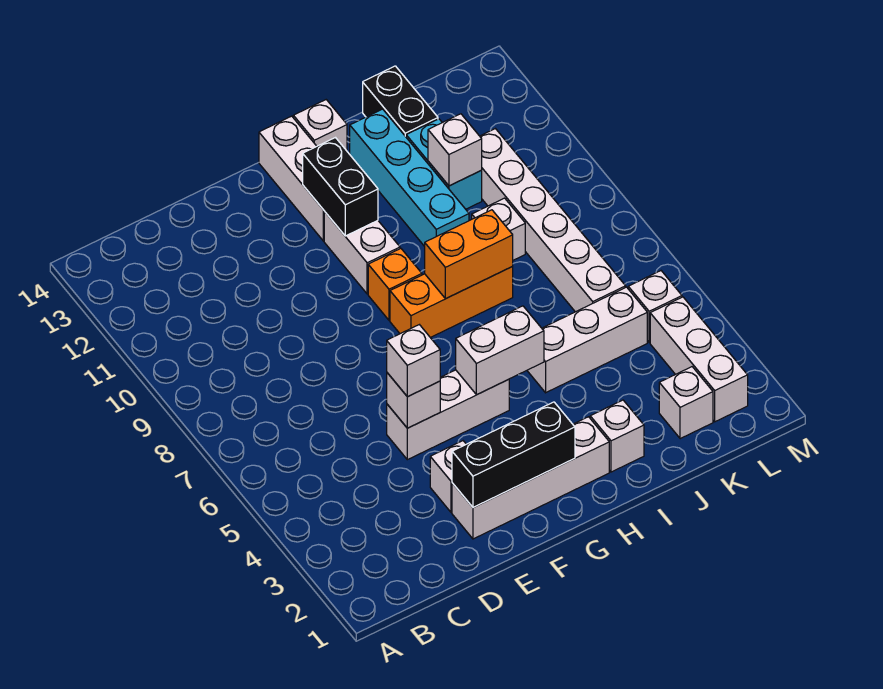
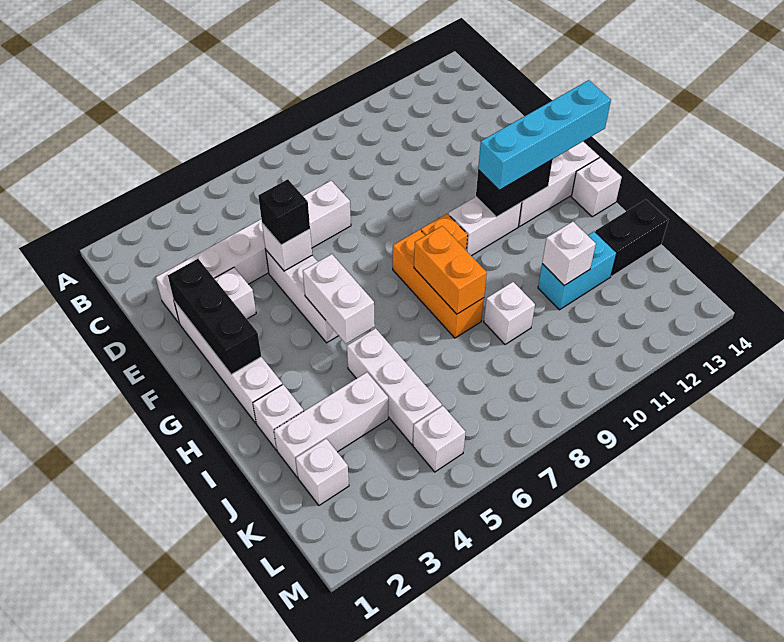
white 1x1 brick [387,325,440,397] -> black 1x1 brick [258,179,310,245]
cyan 1x4 brick [350,109,469,246] -> cyan 1x4 brick moved to [478,80,611,190]
white 1x6 brick [480,129,626,312] -> white 1x6 brick moved to [156,181,351,324]
white 1x3 brick [650,297,748,422] -> white 1x3 brick moved to [274,372,388,477]

